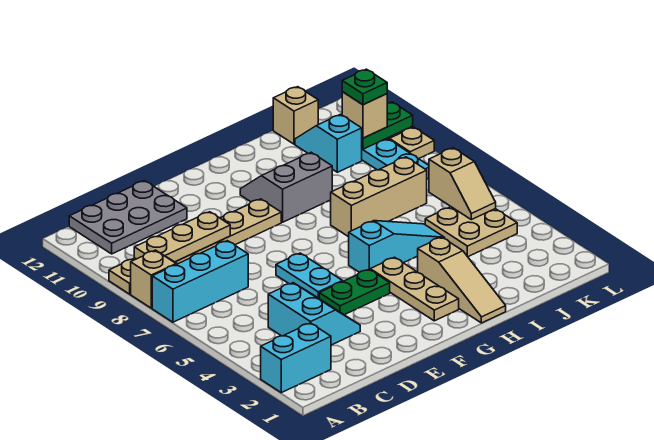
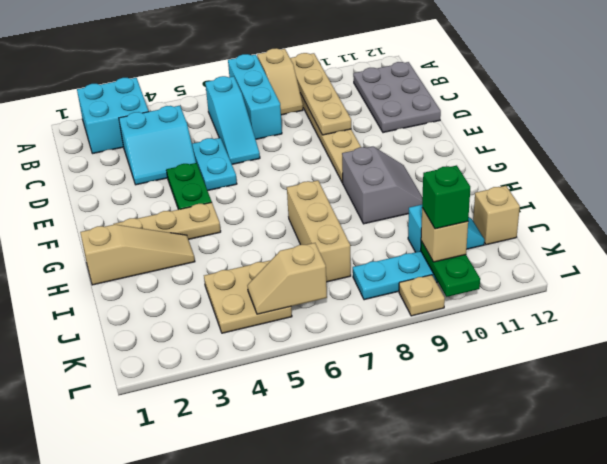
cyan 1x2 brick [261,323,331,393] -> cyan 2x2 brick [77,78,149,154]
tan 1x3 plate [134,212,230,262] -> tan 1x4 plate [290,53,351,135]
cyan 1x2 plate [276,253,343,298] -> cyan 1x2 plate turned to [192,138,237,191]
cyan 1x3 slope [349,221,445,272] -> cyan 1x3 slope moved to [205,76,260,164]
tan 1x3 slope [418,237,506,323] -> tan 1x3 slope turned to [80,224,195,285]
green 1x1 plate [342,69,387,105] -> green 1x1 brick [422,165,470,229]

